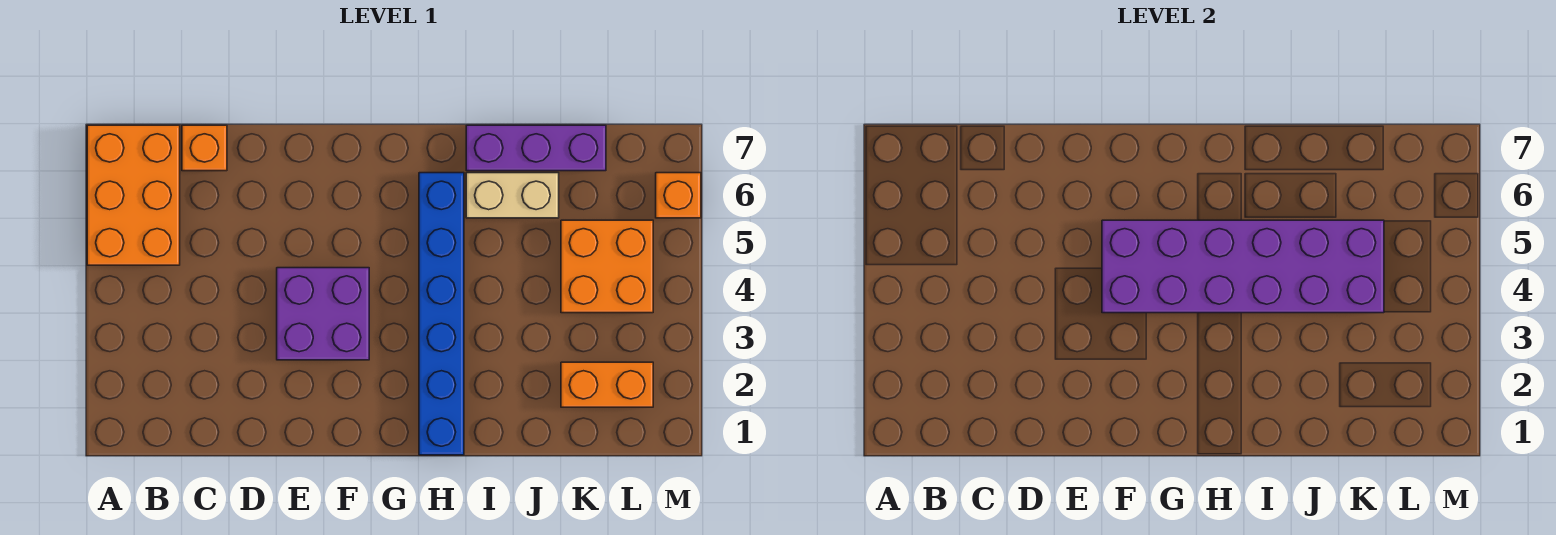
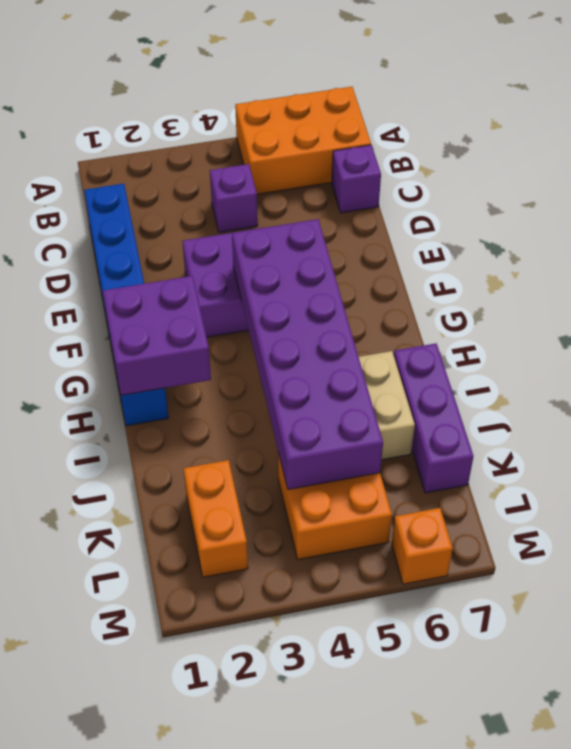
none -> purple 1x1 brick [210,164,258,233]
orange 1x1 brick [182,125,227,171] -> purple 1x1 brick [332,145,381,213]
none -> purple 2x2 brick [103,276,211,396]
blue 1x6 brick [419,173,464,455] -> blue 1x6 brick turned to [84,184,169,426]

